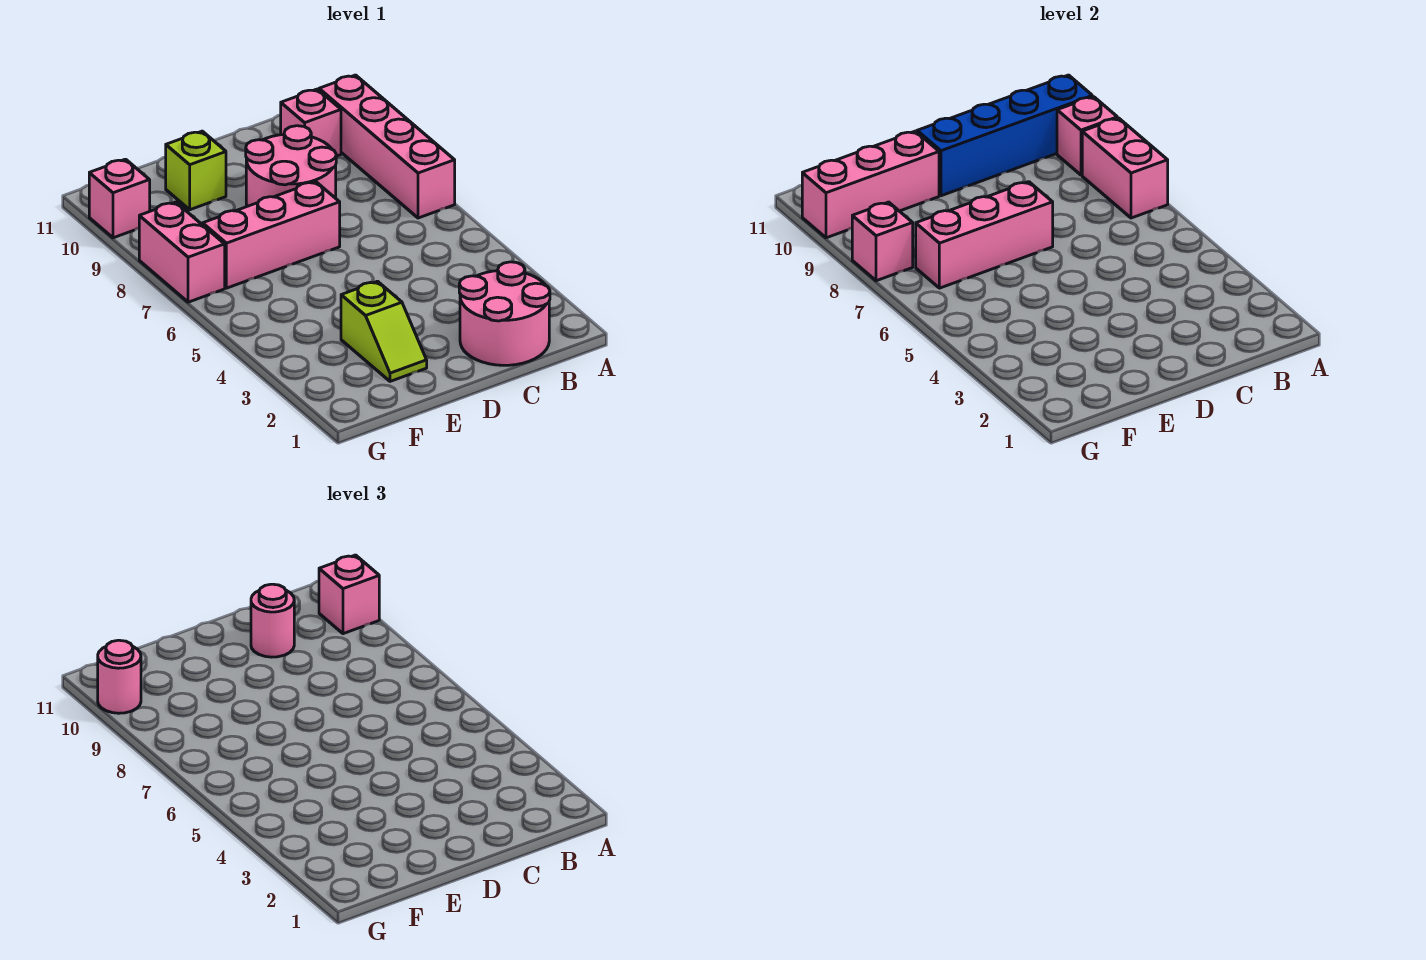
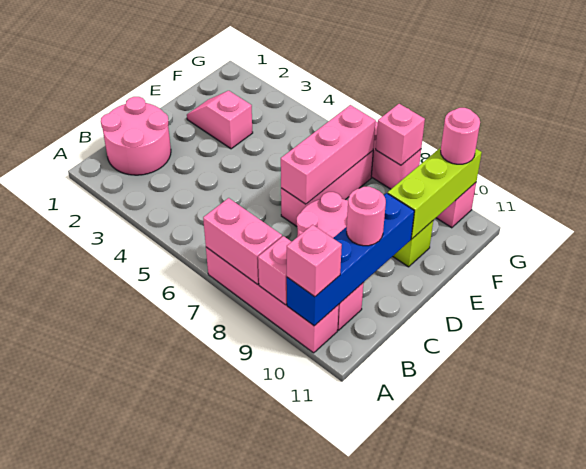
lime 1x2 slope [341,281,427,381] -> pink 1x2 slope [187,91,253,149]
pink 1x3 brick [802,131,939,238] -> lime 1x3 brick [388,148,482,239]

